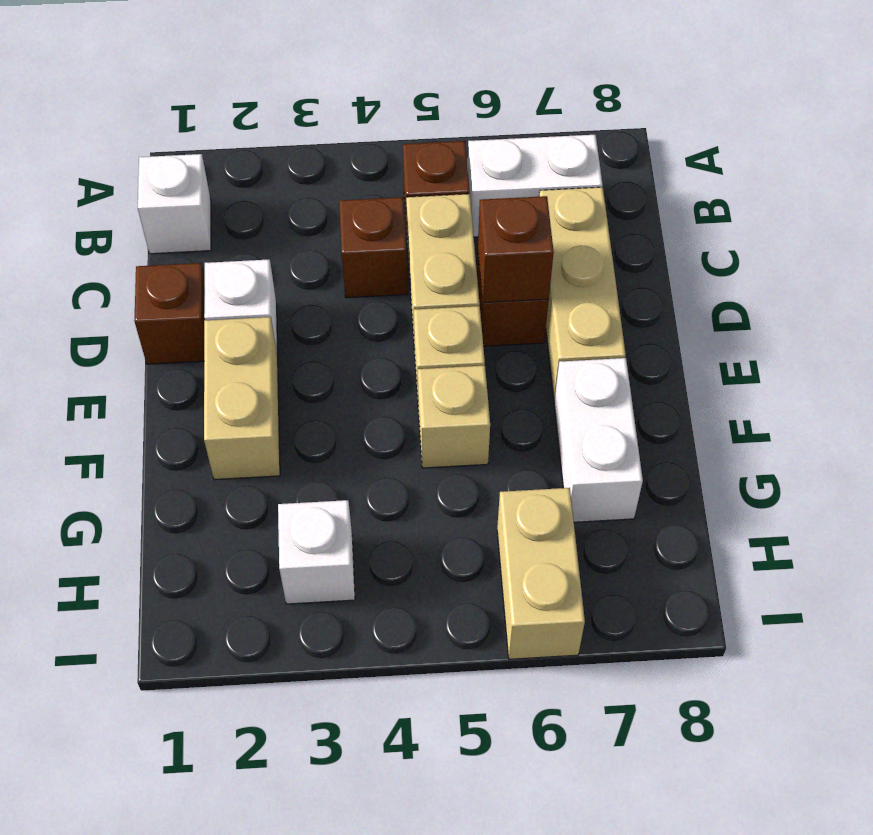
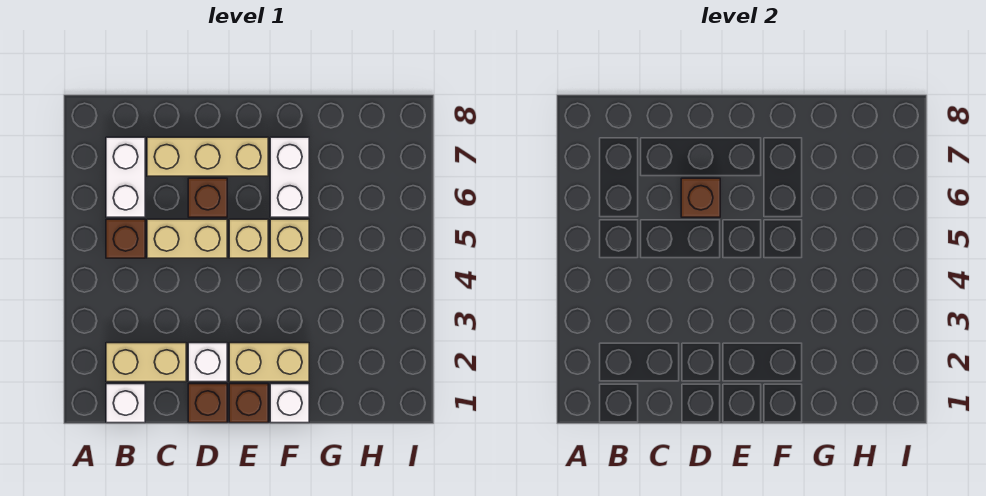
brown 1x1 brick [339,197,408,298] -> brown 1x1 brick moved to [229,384,268,423]
white 1x2 brick [554,358,643,522] -> white 1x2 brick turned to [270,137,309,217]
white 1x1 brick [278,500,355,604] -> white 1x1 brick moved to [270,384,309,423]
tan 1x2 brick [497,488,585,659] -> tan 1x2 brick moved to [106,343,186,382]

